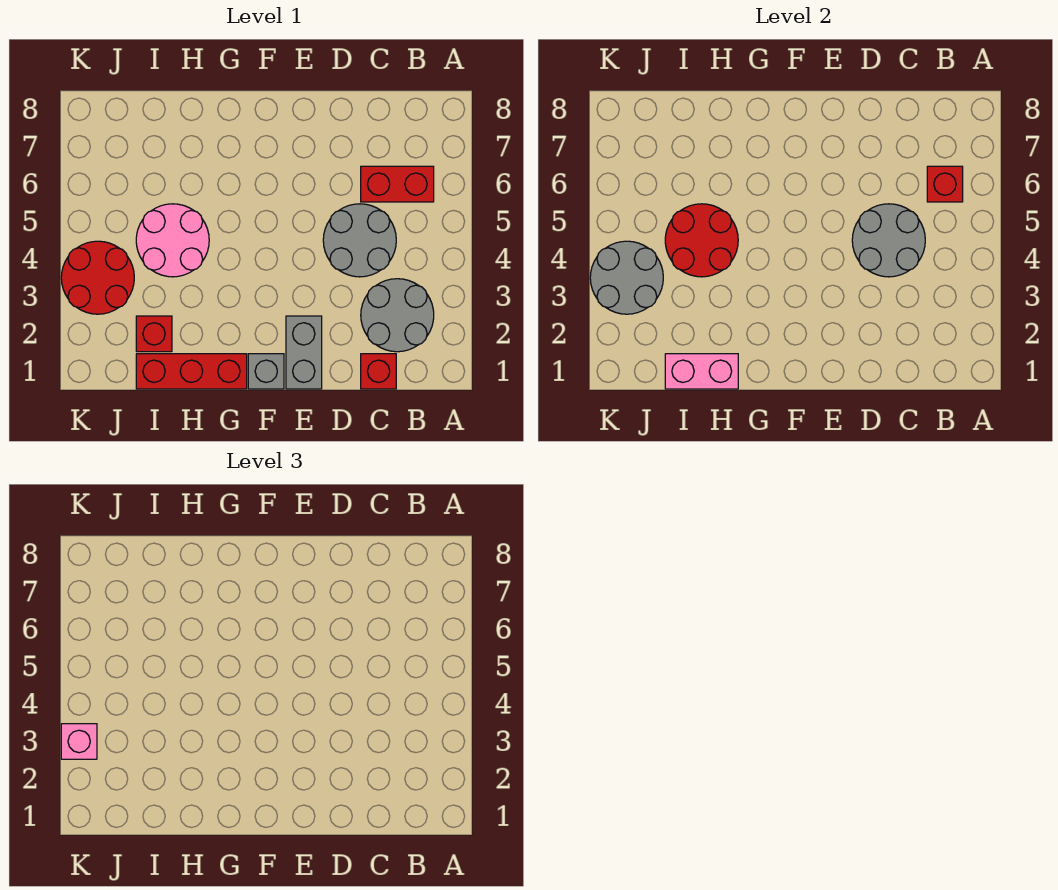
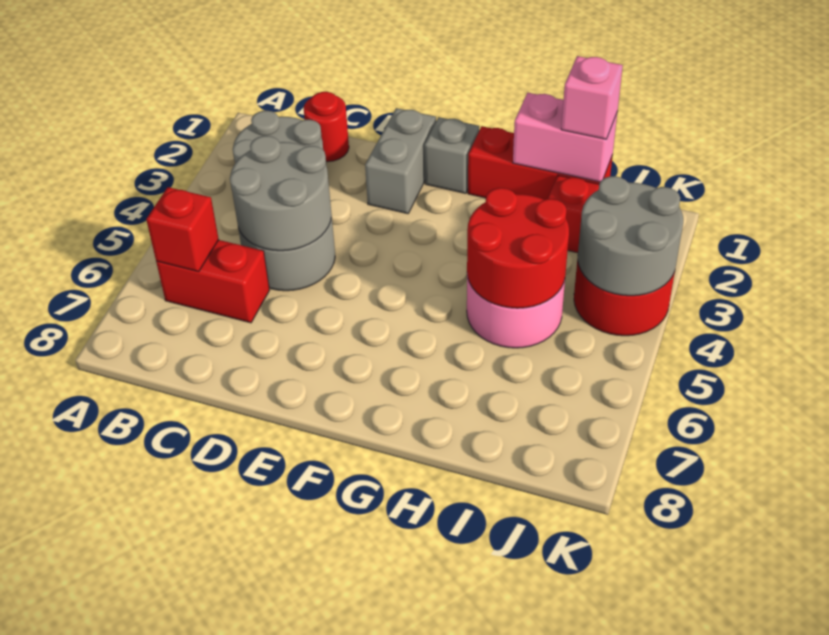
red 1x1 brick [361,354,396,389] -> red 1x1 round brick [304,92,349,162]
pink 1x1 brick [61,724,97,759] -> pink 1x1 brick moved to [561,56,623,139]

